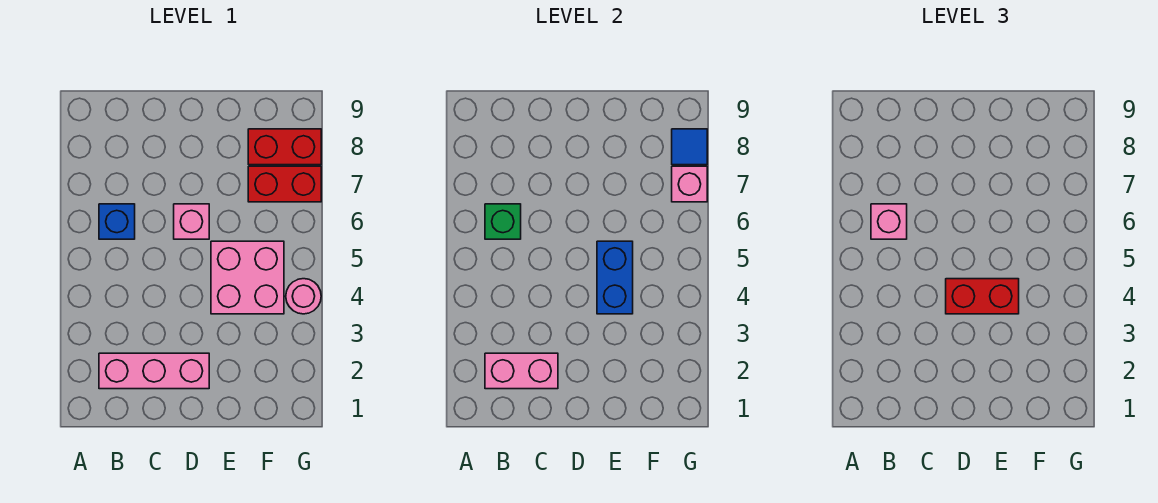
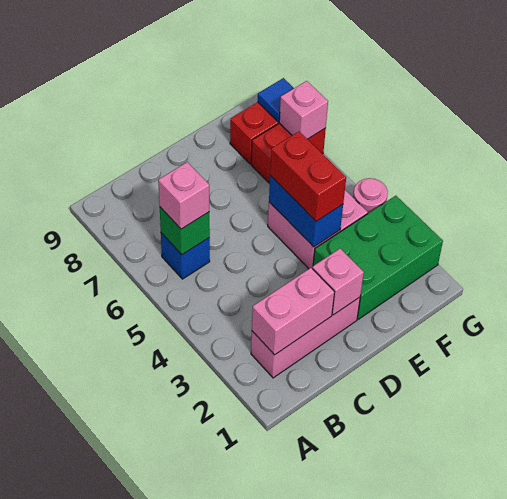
red 1x2 brick [946,279,1019,314] -> red 1x2 brick turned to [270,132,346,221]
pink 1x1 brick [174,204,209,239] -> pink 1x1 brick moved to [312,249,364,315]
none -> green 2x3 brick [313,196,443,319]

